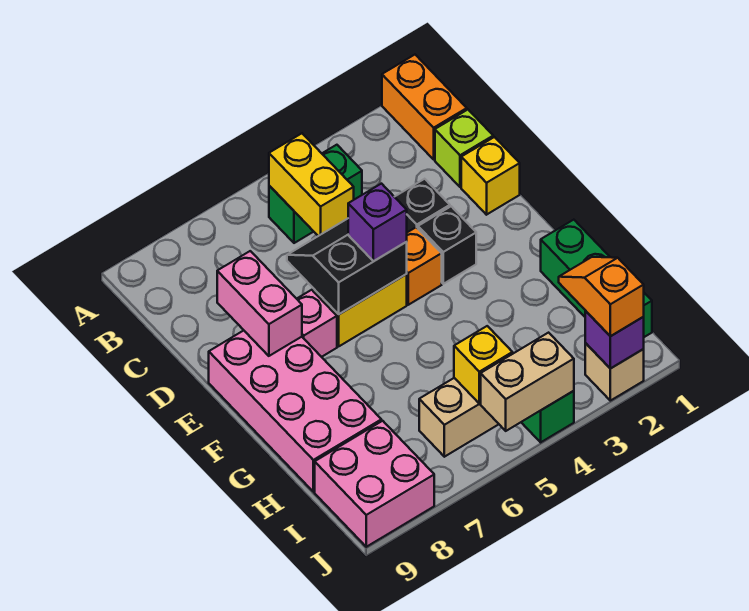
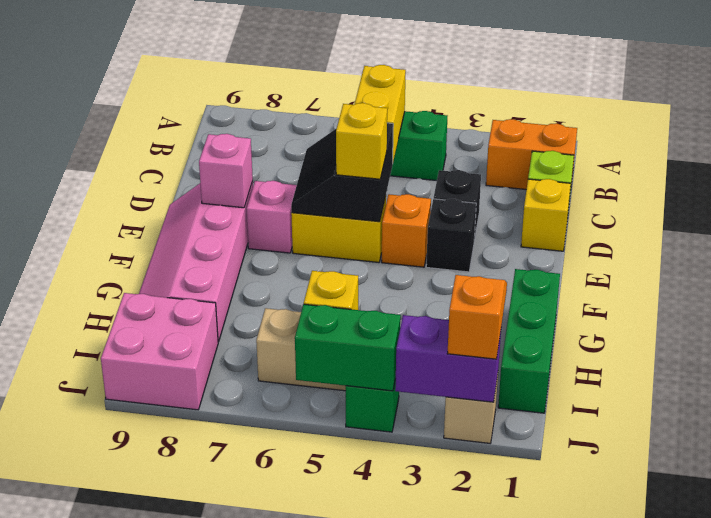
orange 1x2 brick [382,55,467,159] -> orange 1x2 brick turned to [486,119,577,190]
black 2x2 slope [287,219,407,314] -> black 2x2 slope turned to [291,123,393,222]
pink 1x2 brick [217,251,302,356] -> pink 1x1 brick [199,134,253,208]
purple 1x1 brick [348,184,407,261] -> yellow 1x1 brick [336,103,387,179]
pink 2x4 brick [209,331,381,492] -> pink 2x4 slope [139,182,253,342]
purple 1x1 brick [585,311,644,369] -> purple 1x2 brick [395,315,501,402]
tan 1x2 brick [481,333,574,431] -> green 1x2 brick [295,304,401,391]

